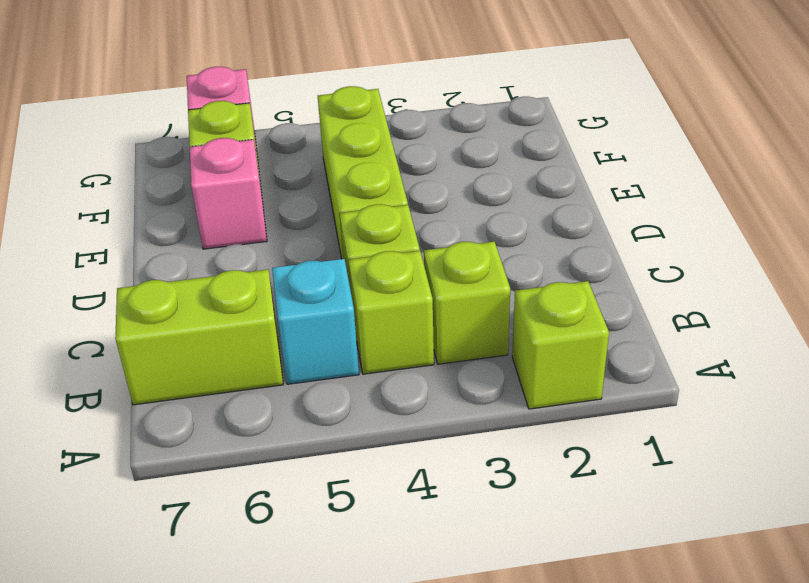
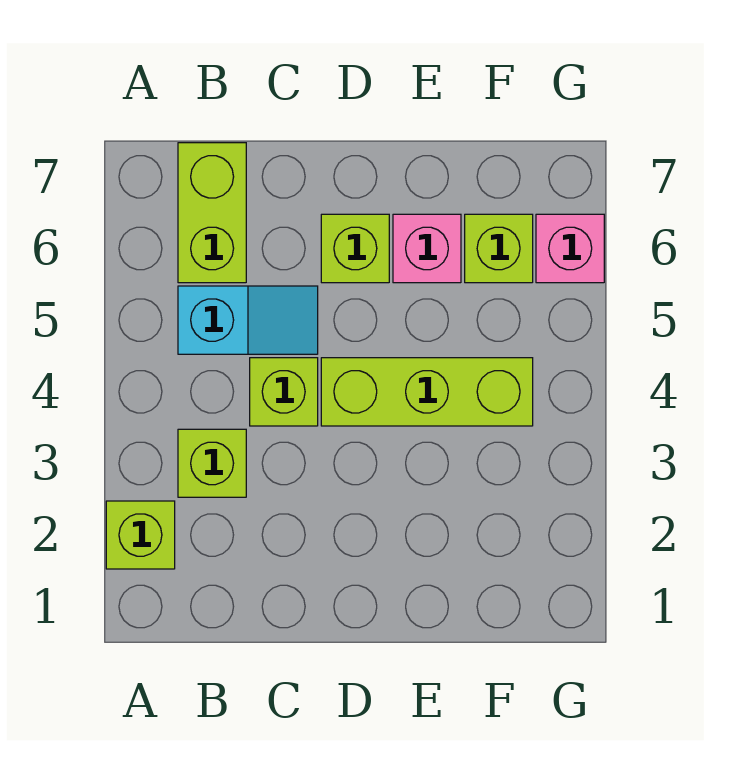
lime 1x1 brick [349,251,434,374] -> lime 1x1 brick moved to [321,214,389,283]

